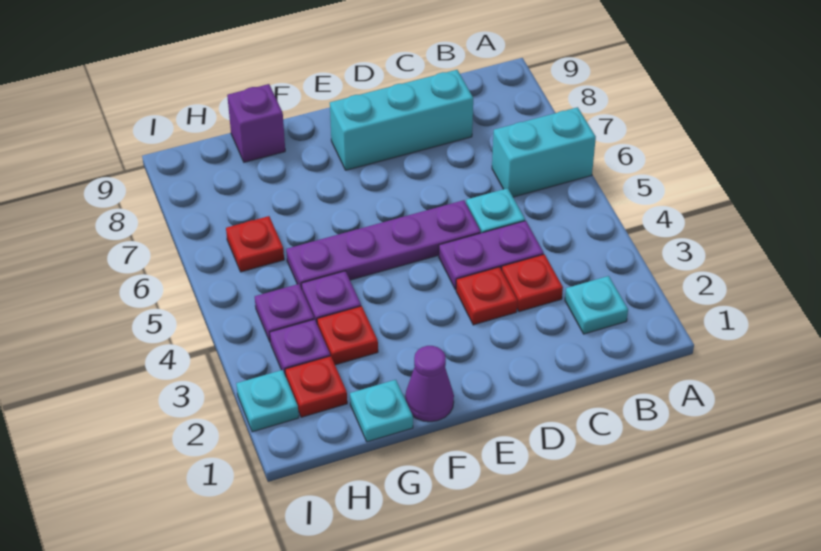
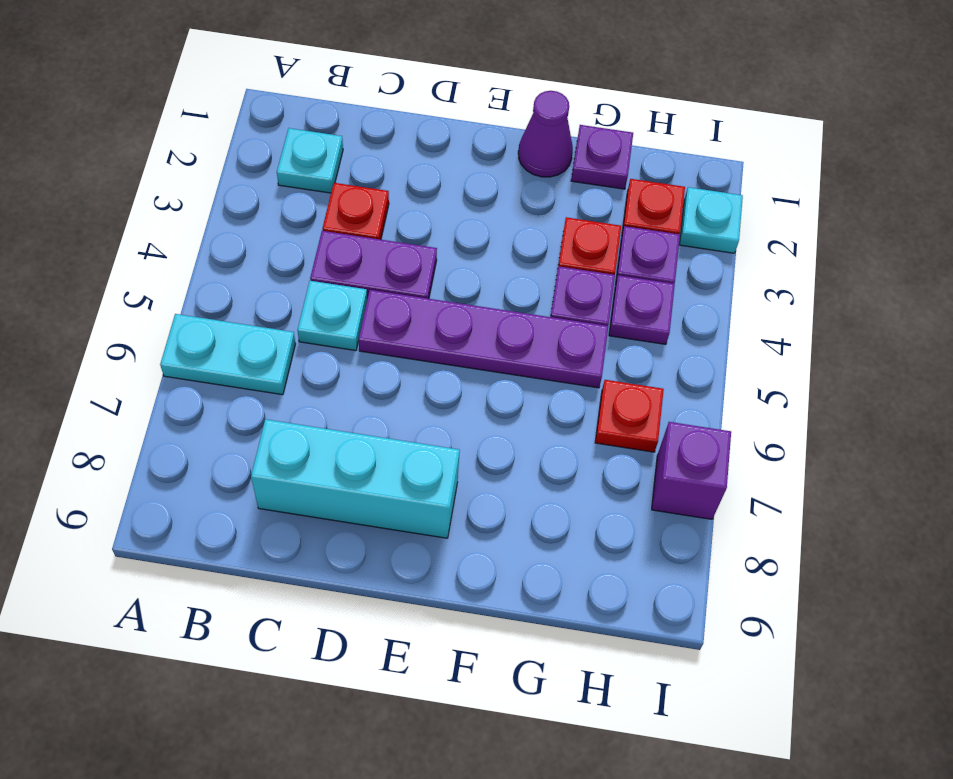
cyan 1x2 brick [492,107,596,197] -> cyan 1x2 plate [160,314,295,395]
red 1x1 plate [456,267,517,325] -> none
cyan 1x1 plate [350,380,413,442] -> purple 1x1 plate [571,125,633,189]
purple 1x1 brick [227,84,285,162] -> purple 1x1 brick moved to [652,422,731,519]

